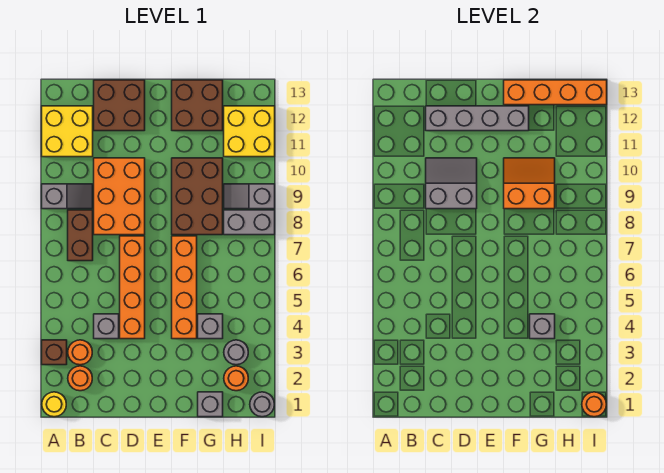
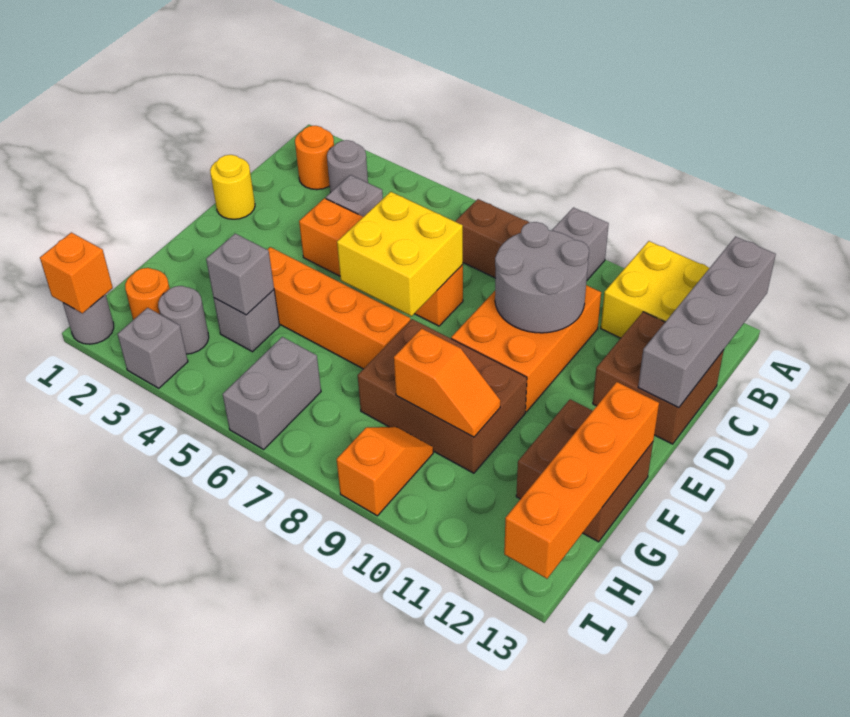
yellow 1x1 round brick [42,392,66,417] -> yellow 1x1 round brick moved to [210,155,255,219]
brown 1x1 brick [42,340,67,365] -> none
orange 1x1 round brick [68,340,92,365] -> grey 1x1 round brick [327,140,368,193]
orange 2x3 brick [94,158,145,235] -> orange 2x3 brick turned to [451,285,601,412]
grey 2x2 slope [426,158,477,209] -> grey 2x2 round brick [495,222,589,333]
grey 1x4 brick [426,106,529,131] -> grey 1x4 brick moved to [638,237,776,408]
orange 2x2 slope [504,158,555,209] -> orange 1x2 slope [394,328,501,437]
grey 1x1 brick [198,392,223,417] -> grey 1x1 brick moved to [118,308,188,388]
grey 1x2 brick [224,210,275,235] -> grey 1x2 brick moved to [223,337,321,449]
grey 1x2 slope [224,184,275,209] -> orange 1x2 slope [336,427,433,516]
yellow 2x2 brick [224,106,275,157] -> yellow 2x2 brick moved to [337,192,463,316]
orange 1x1 round brick [582,392,606,417] -> orange 1x1 brick [40,232,113,313]

